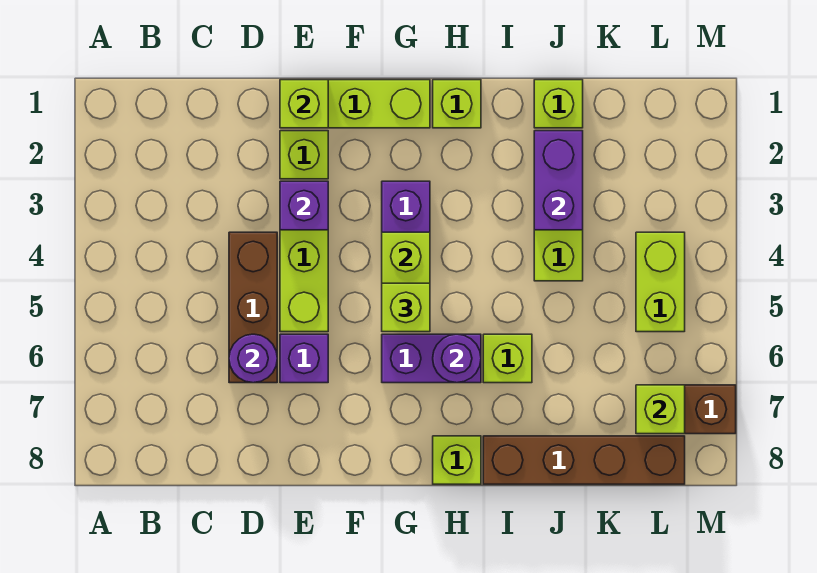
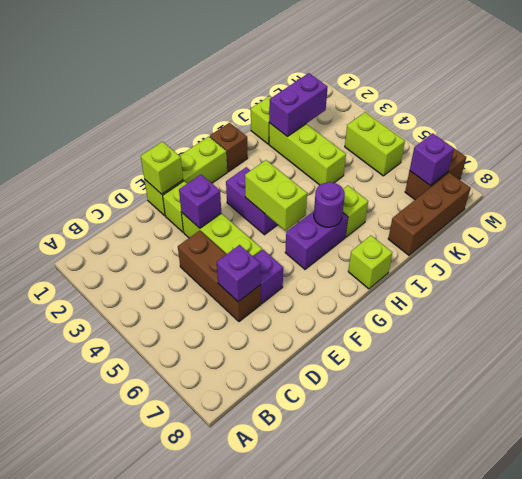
purple 1x1 round brick [229,334,277,383] -> purple 1x1 brick [217,245,261,302]
lime 1x1 brick [382,283,430,332] -> none
lime 1x1 brick [433,80,481,128] -> brown 1x1 brick [210,123,248,172]
brown 1x4 brick [483,436,685,484] -> brown 1x3 brick [388,173,471,255]
purple 1x2 brick [534,131,583,230] -> purple 1x2 brick turned to [269,73,328,136]
lime 1x1 brick [636,385,685,434] -> purple 1x1 brick [410,133,454,185]

